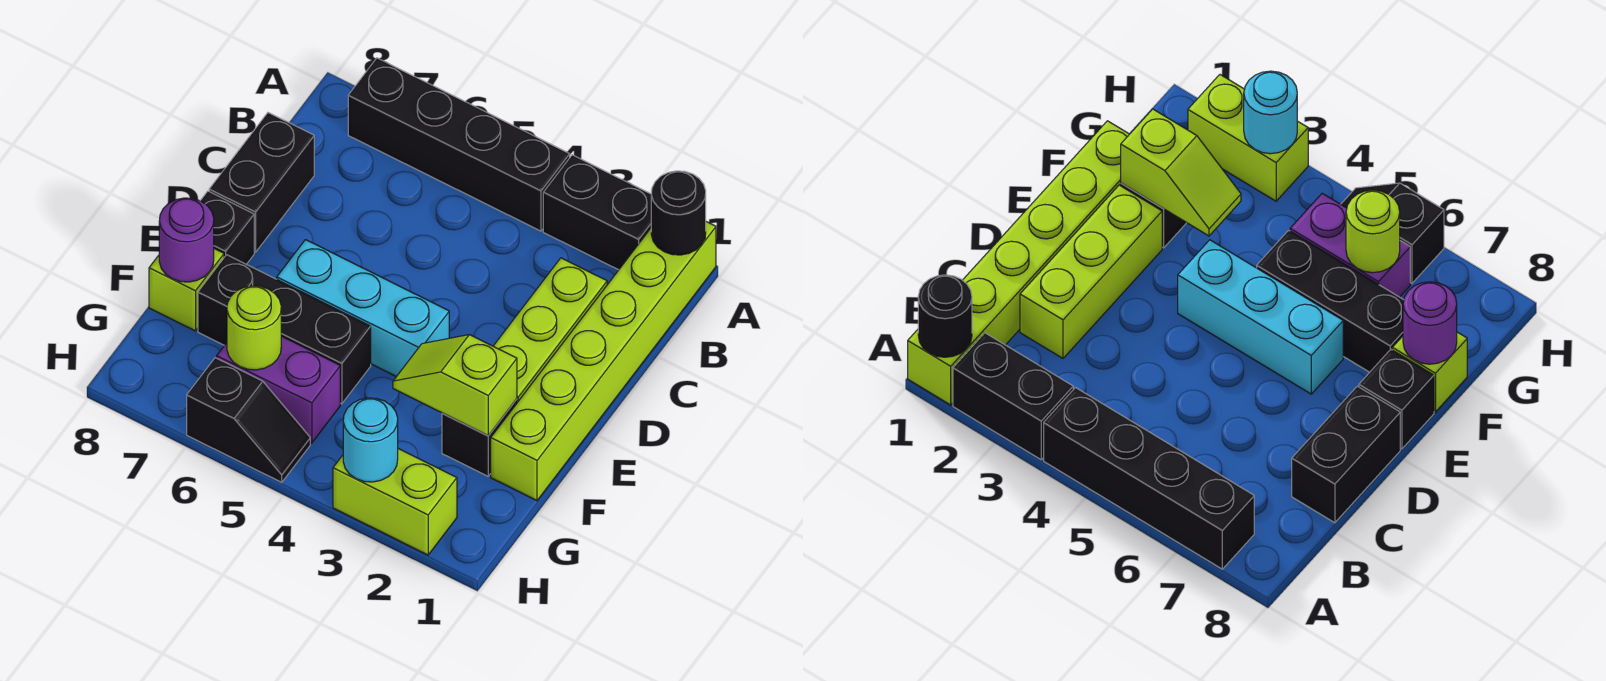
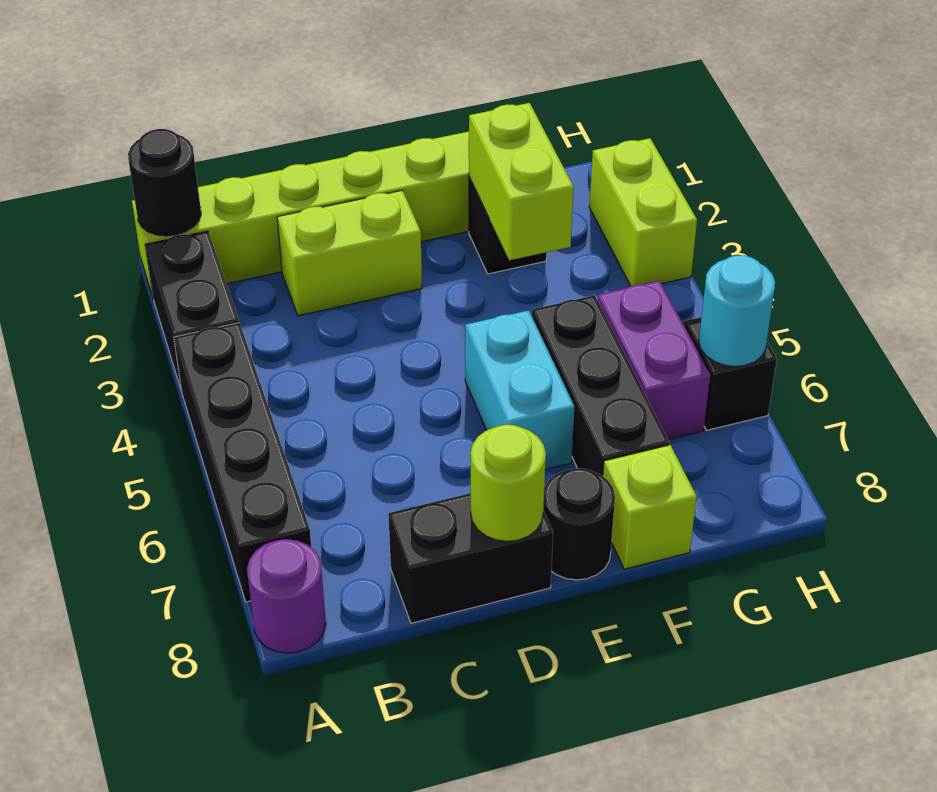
lime 1x3 brick [493,258,607,402] -> lime 1x2 brick [277,190,422,316]
cyan 1x3 brick [277,240,449,377] -> cyan 1x2 brick [465,310,574,469]
black 1x1 brick [200,191,254,264] -> black 1x1 round brick [544,468,615,580]
lime 1x2 slope [393,335,517,436] -> lime 1x2 brick [469,103,574,260]
purple 1x1 round brick [159,198,214,282] -> purple 1x1 round brick moved to [247,539,326,653]
lime 1x1 round brick [227,286,281,370] -> lime 1x1 round brick moved to [471,425,546,541]
cyan 1x1 round brick [343,398,398,482] -> cyan 1x1 round brick moved to [699,255,775,367]

